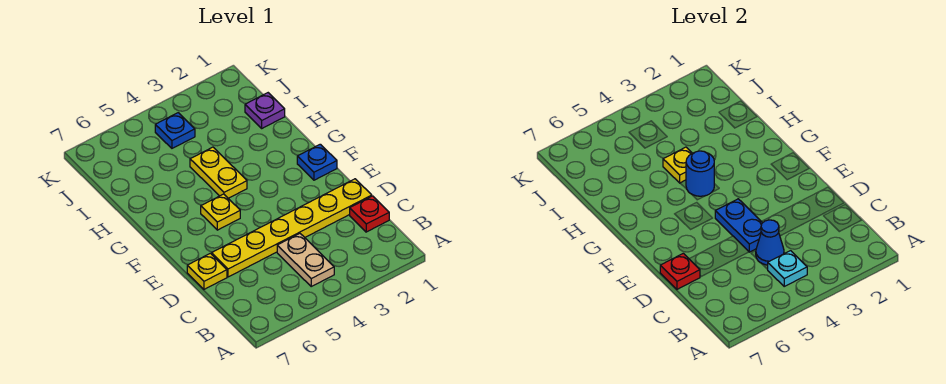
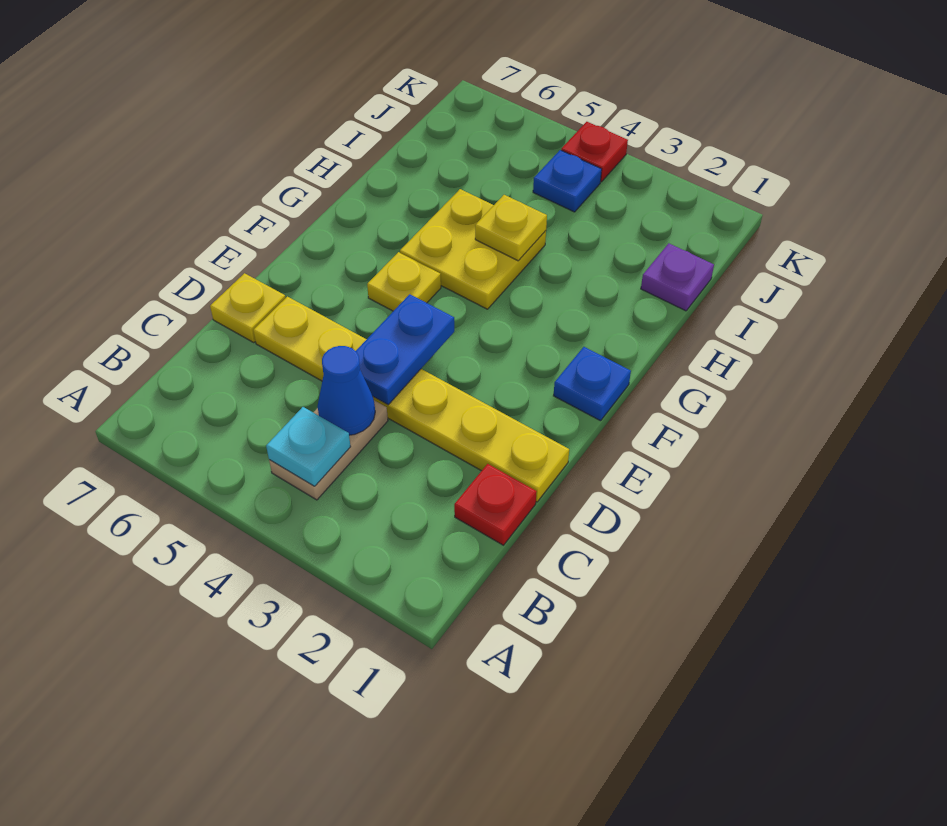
red 1x1 plate [660,253,700,289] -> red 1x1 plate moved to [561,122,628,182]
yellow 1x2 plate [190,147,247,198] -> yellow 2x2 plate [400,189,546,309]
blue 1x1 round brick [686,151,714,196] -> none

